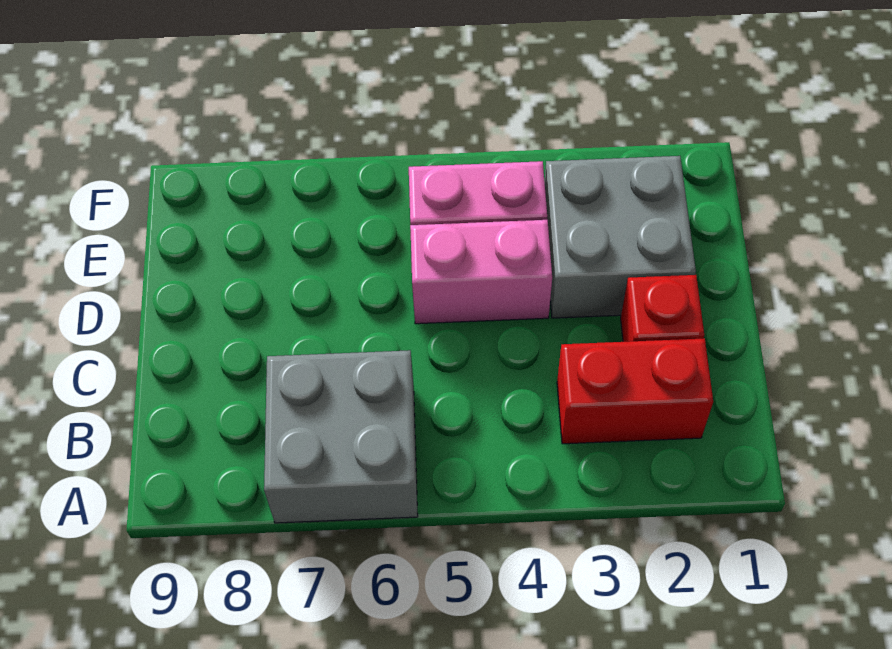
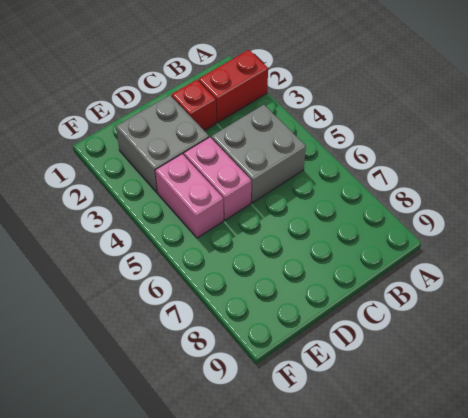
grey 2x2 brick [264,350,418,523] -> grey 2x2 brick moved to [211,105,306,203]
red 1x2 brick [557,338,713,444] -> red 1x2 brick turned to [198,50,268,122]

